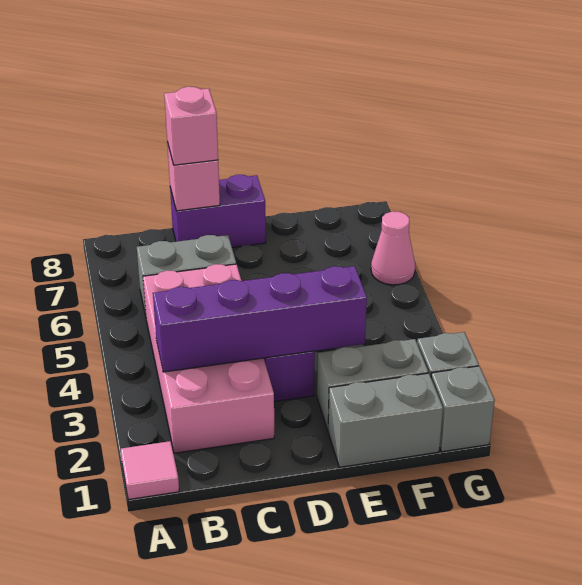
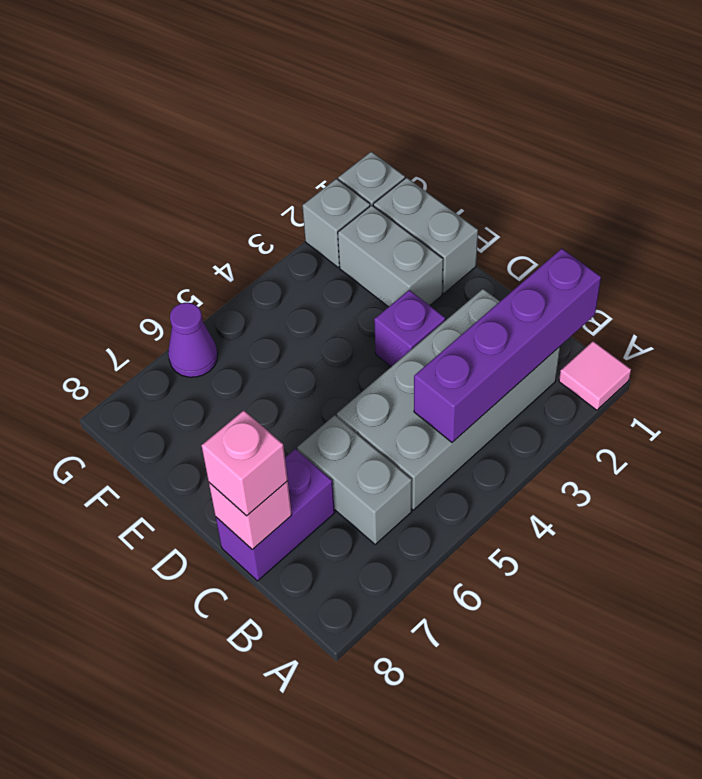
pink 2x4 brick [143,264,274,453] -> grey 2x4 brick [337,289,560,510]
purple 1x4 brick [153,266,367,372] -> purple 1x4 brick turned to [414,249,601,442]
purple 1x2 brick [170,175,266,248] -> purple 1x2 brick turned to [216,449,335,581]
pink 1x1 cone [371,211,415,285] -> purple 1x1 cone [168,303,218,377]

